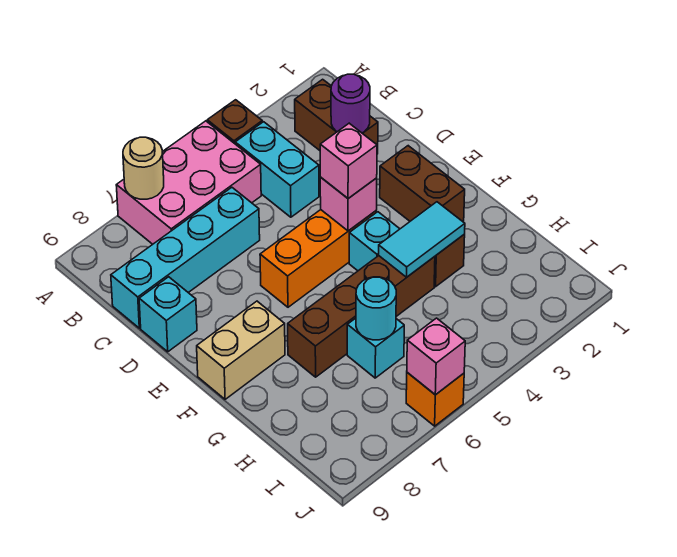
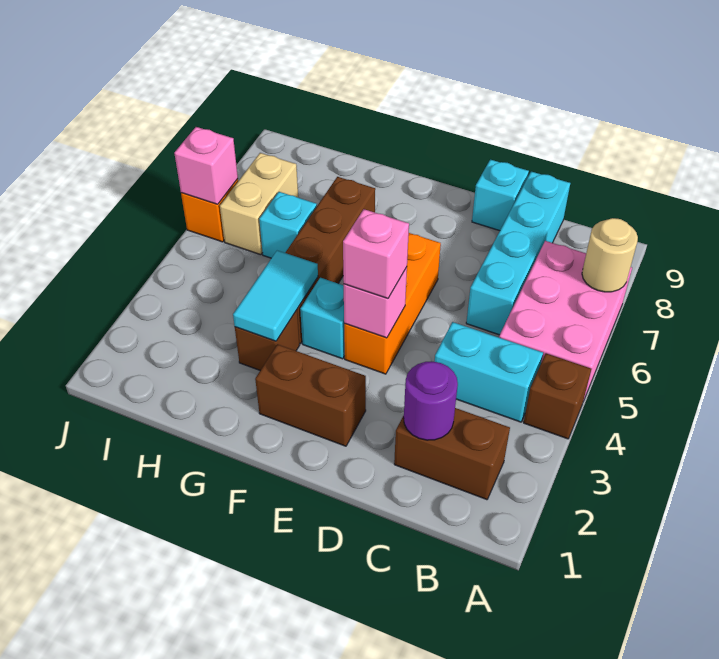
tan 1x2 brick [197,301,285,399] -> tan 1x2 brick moved to [220,153,298,255]
cyan 1x1 round brick [356,277,396,340] -> none

